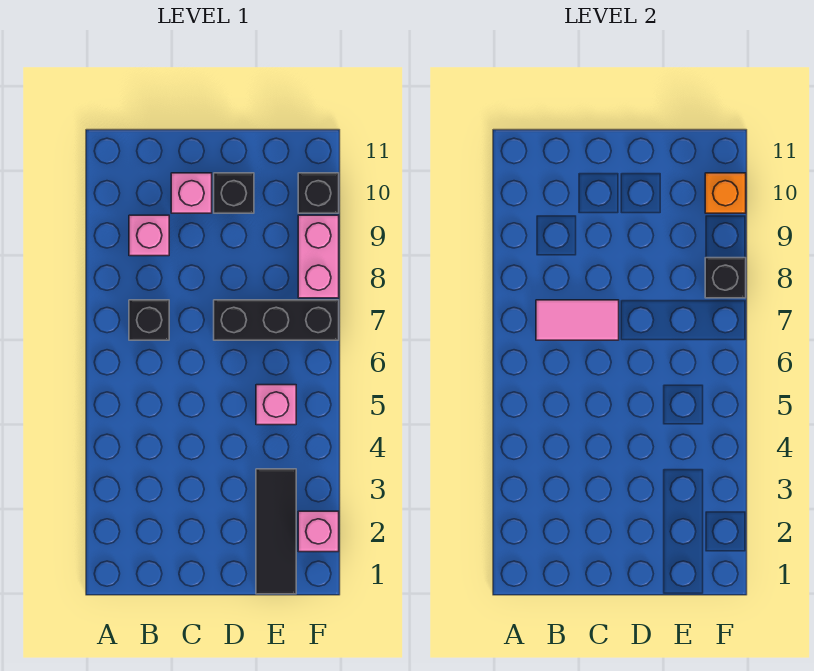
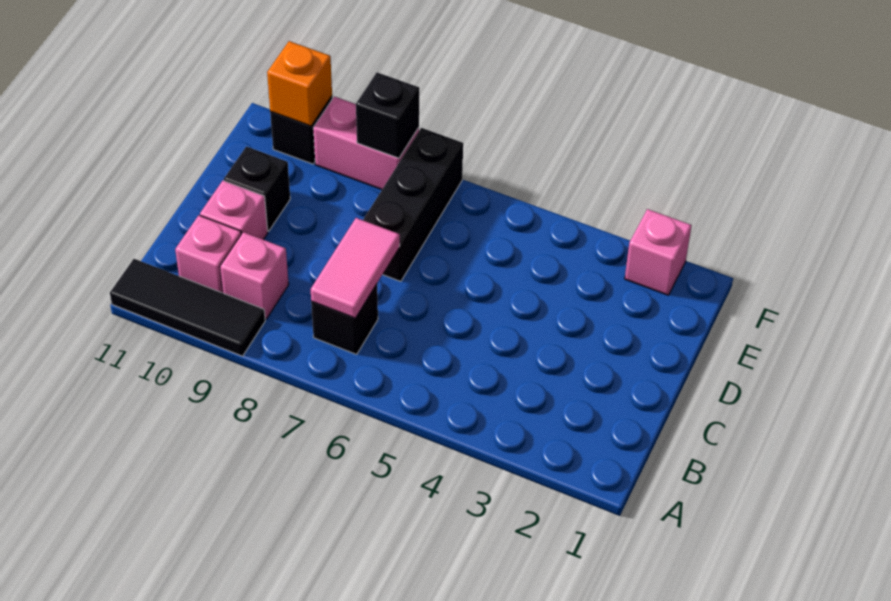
black 1x3 tile [256,469,296,594] -> black 1x3 tile moved to [110,259,265,356]
pink 1x1 brick [256,385,296,425] -> pink 1x1 brick moved to [175,215,241,293]

